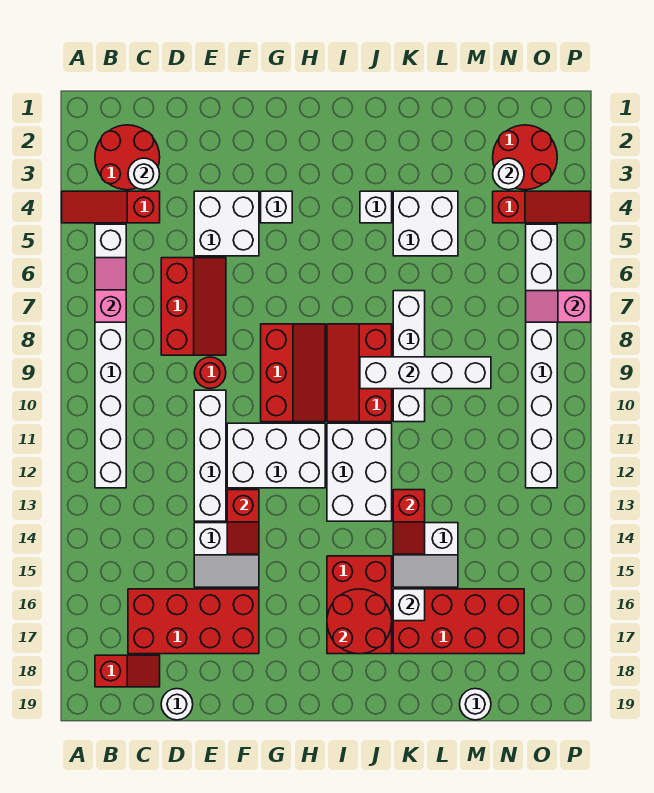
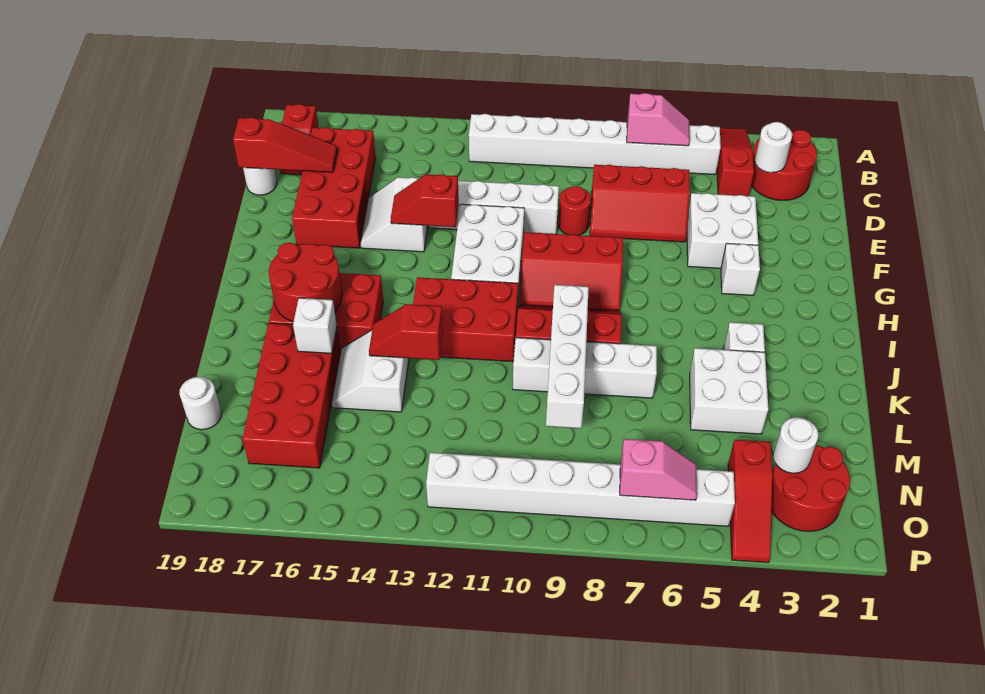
none -> red 1x3 slope [233,118,337,172]
white 2x3 brick [327,423,392,521] -> red 2x3 brick [413,277,518,362]
pink 1x2 slope [526,291,591,322] -> pink 1x2 slope turned to [620,439,697,500]

